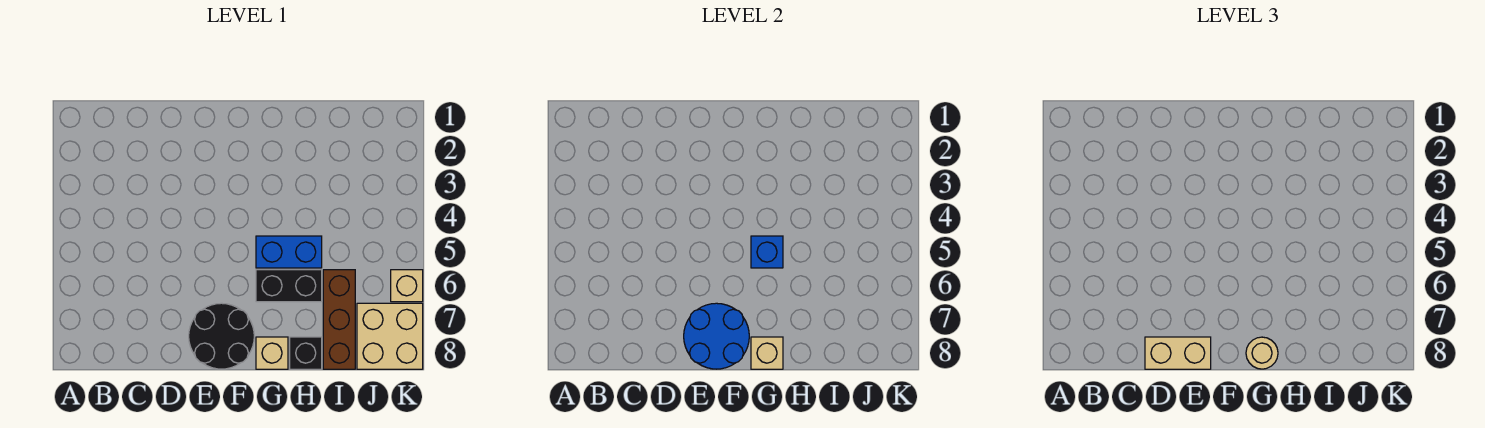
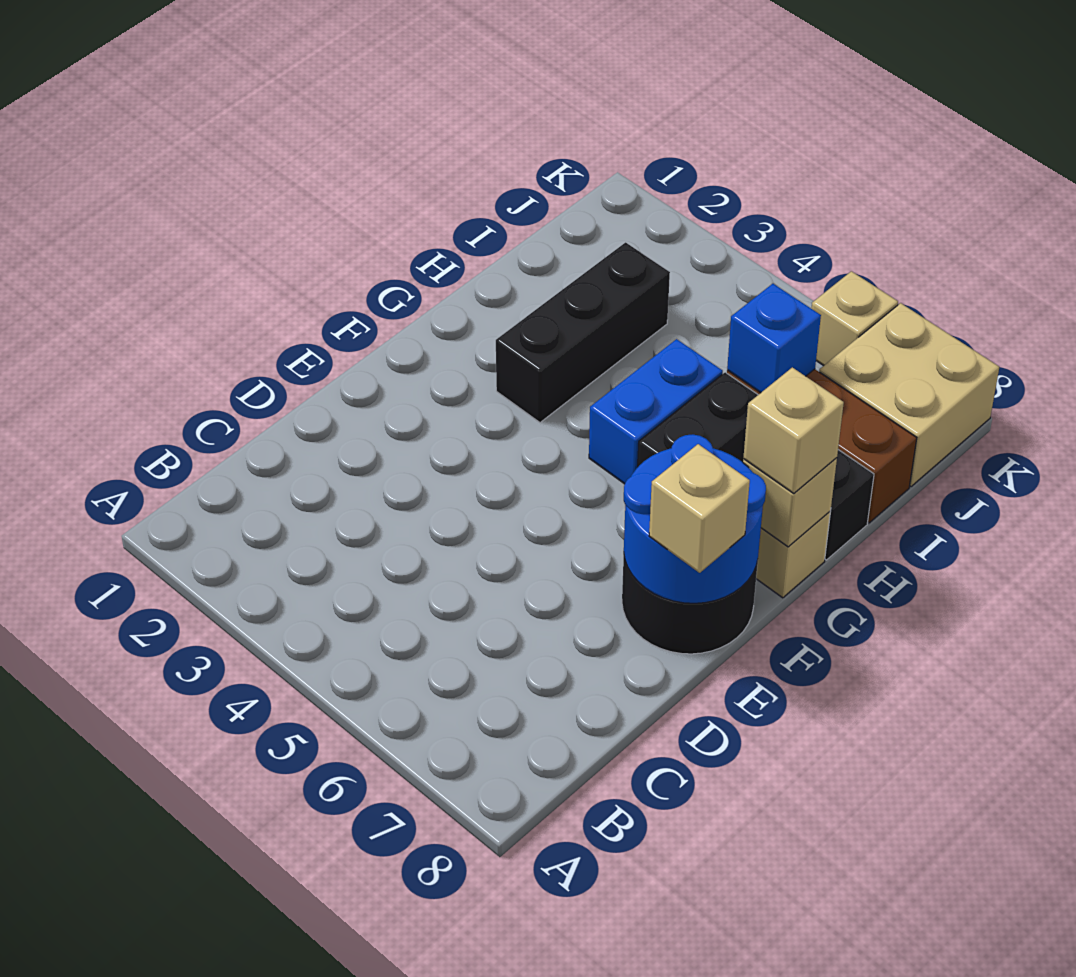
tan 1x2 brick [1145,337,1211,369] -> tan 1x1 brick [649,444,750,573]
none -> black 1x3 brick [496,242,670,423]
blue 1x1 brick [751,236,783,268] -> blue 1x1 brick moved to [727,284,821,393]
tan 1x1 round brick [1246,337,1278,369] -> tan 1x1 brick [743,367,844,494]

